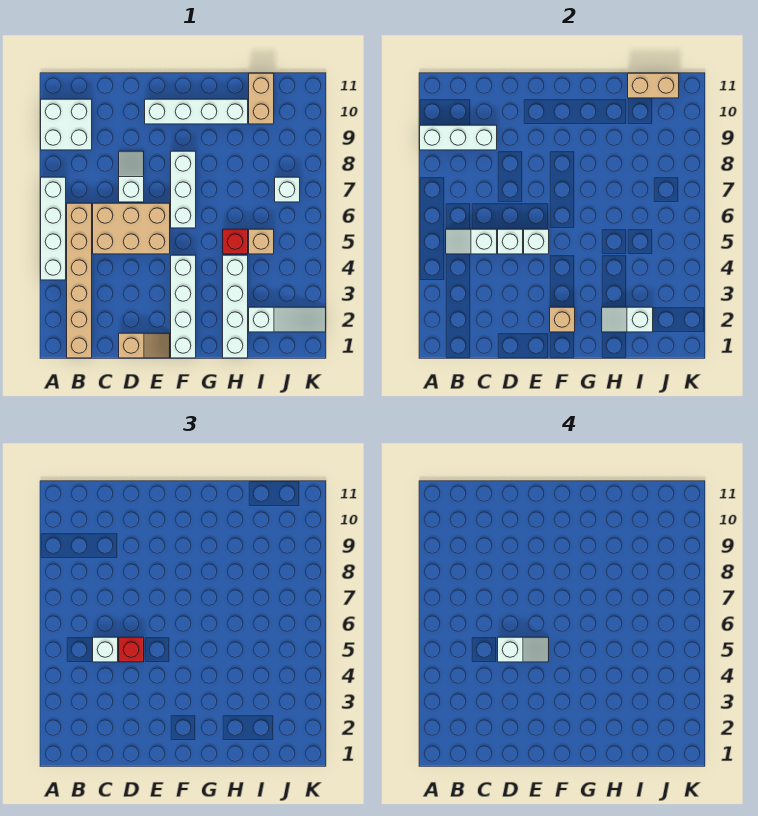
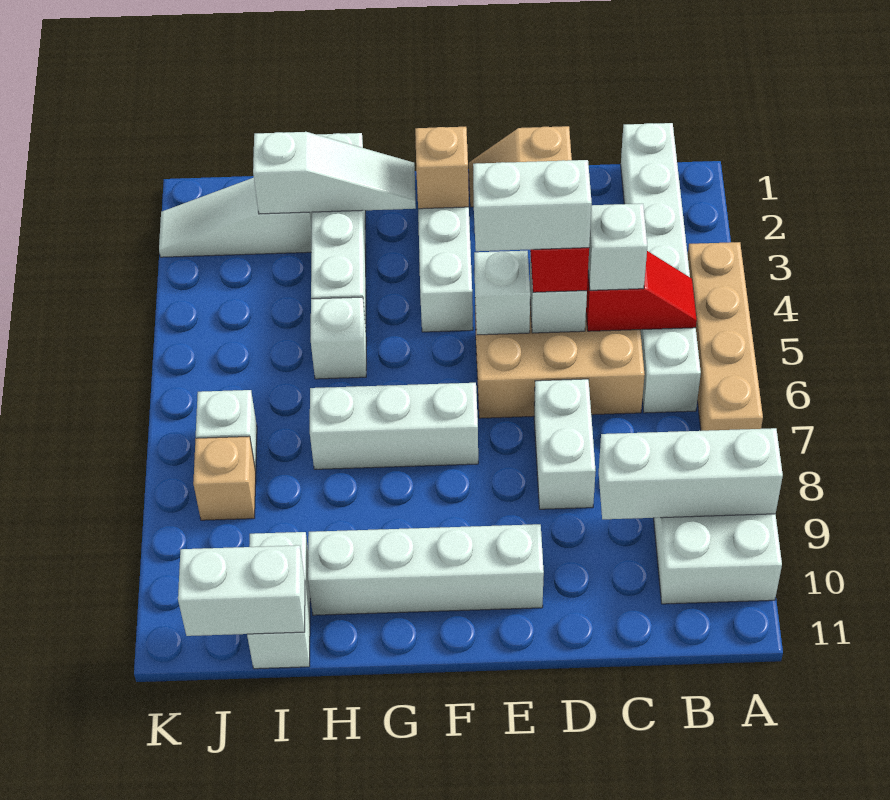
white 1x4 brick [41,177,66,280] -> tan 1x4 brick [688,242,763,431]
tan 1x6 brick [67,203,92,358] -> white 1x6 brick [621,123,701,413]
white 1x2 slope [446,229,497,254] -> red 1x2 slope [586,251,697,331]
white 1x2 slope [498,637,549,662] -> white 1x2 brick [473,160,592,251]
white 1x2 slope [119,151,144,202] -> white 1x2 brick [534,379,596,509]
white 1x3 brick [171,151,196,228] -> white 1x3 brick turned to [310,383,478,469]
white 1x2 slope [602,307,653,332] -> white 1x3 slope [253,132,416,214]
red 1x1 brick [223,229,248,254] -> white 1x1 brick [311,297,366,379]
tan 1x1 brick [249,229,274,254] -> tan 1x1 brick moved to [193,436,256,520]
tan 1x2 brick [249,73,274,124] -> white 1x2 brick [247,532,310,669]
tan 1x2 brick [628,73,679,98] -> white 1x2 brick [178,545,305,636]

